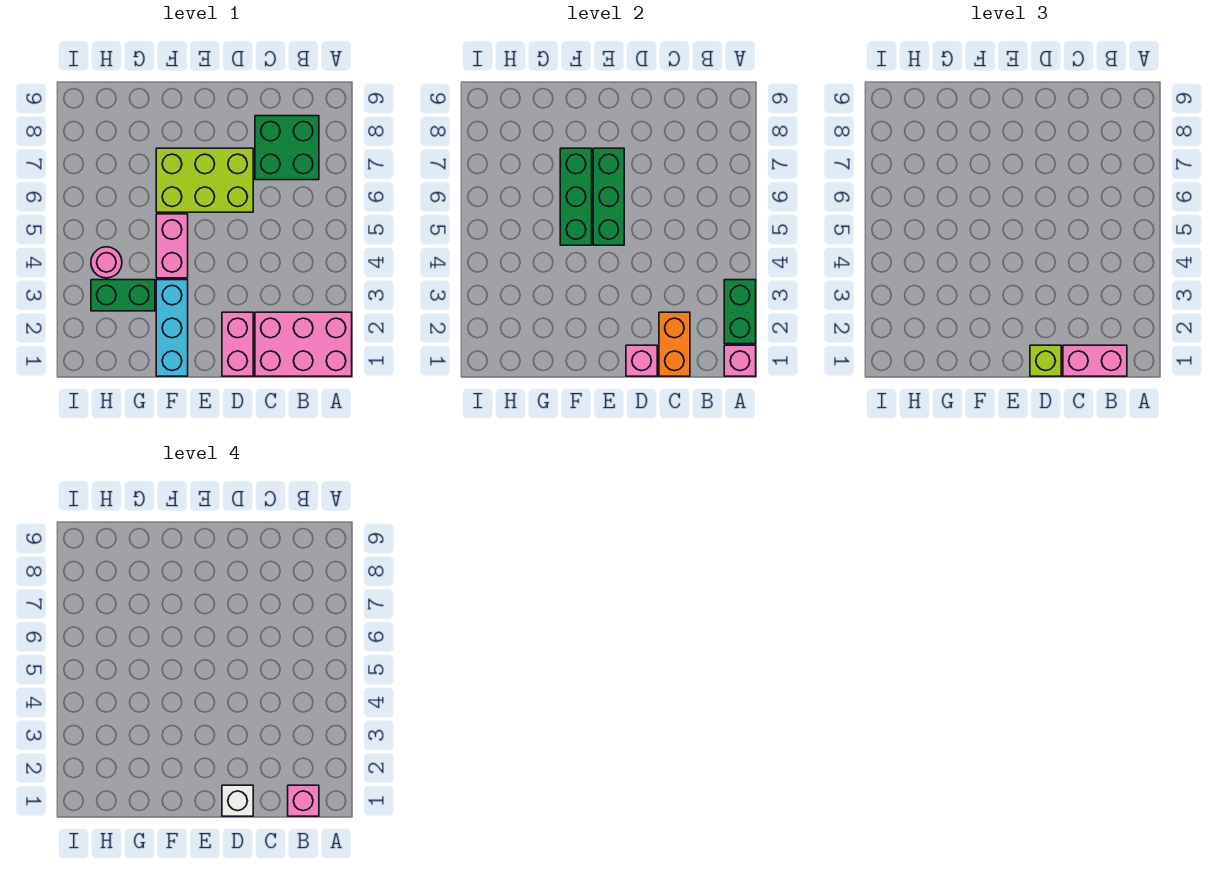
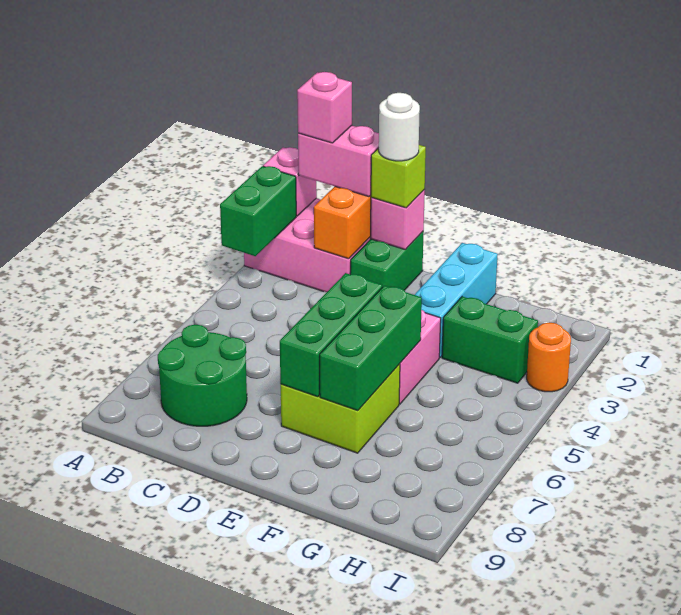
green 2x2 brick [255,116,319,180] -> green 2x2 round brick [158,325,247,426]
pink 1x2 brick [222,312,253,376] -> green 1x2 brick [350,231,424,290]
white 1x1 brick [222,785,253,816] -> white 1x1 round brick [379,93,420,161]
lime 2x3 brick [156,148,253,212] -> lime 2x2 brick [281,364,400,453]
pink 1x1 round brick [91,247,122,278] -> none
none -> orange 1x1 round brick [527,323,571,392]

